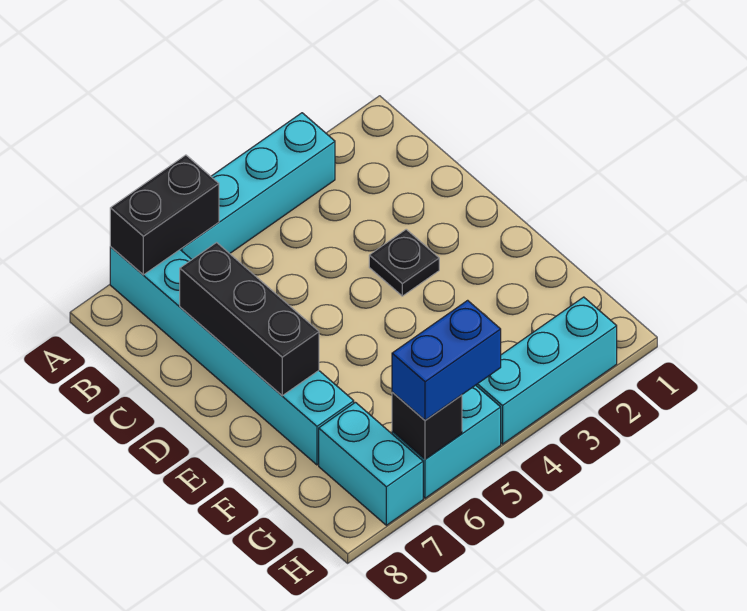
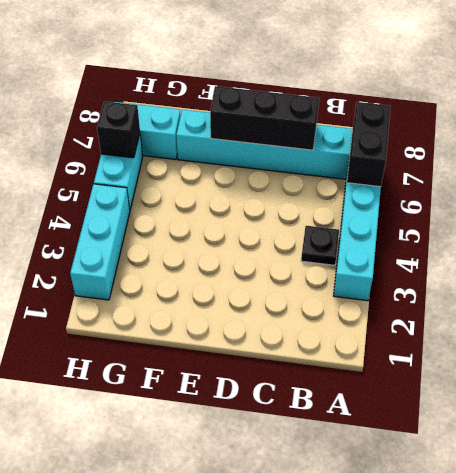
black 1x1 plate [369,229,439,296] -> black 1x1 plate moved to [301,226,339,265]
blue 1x2 brick [392,300,501,420] -> none

